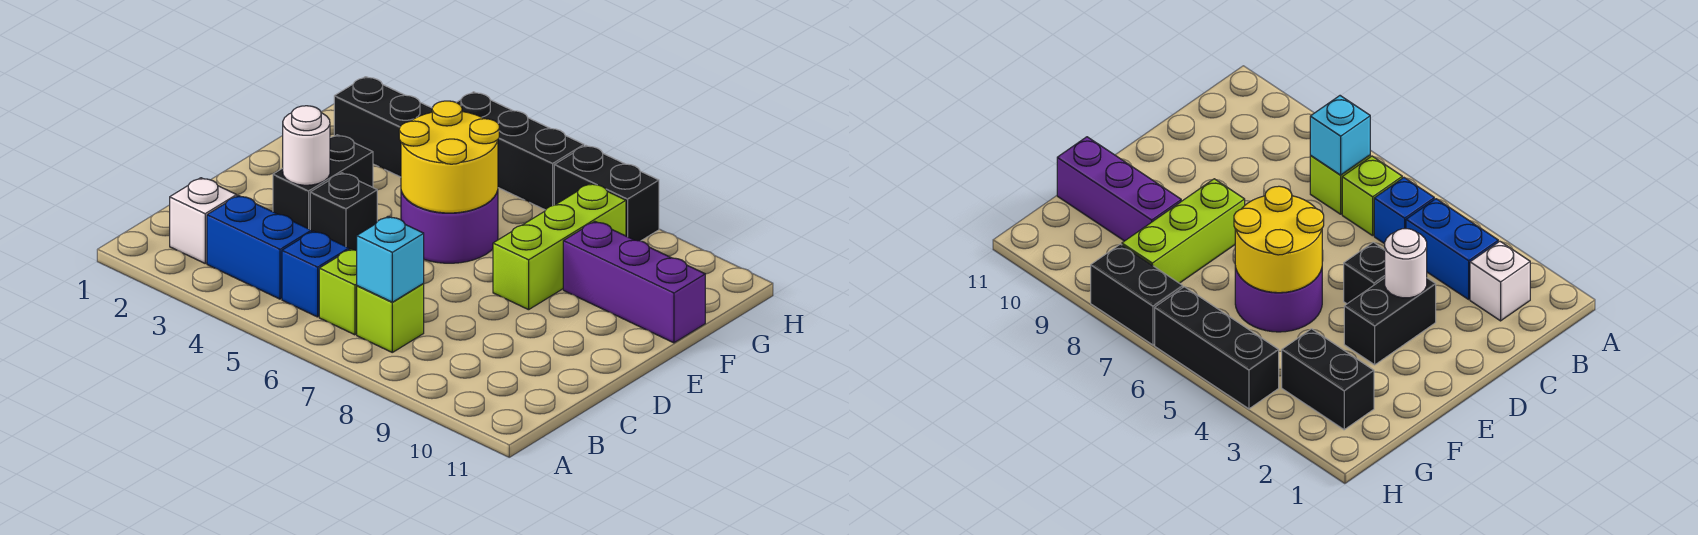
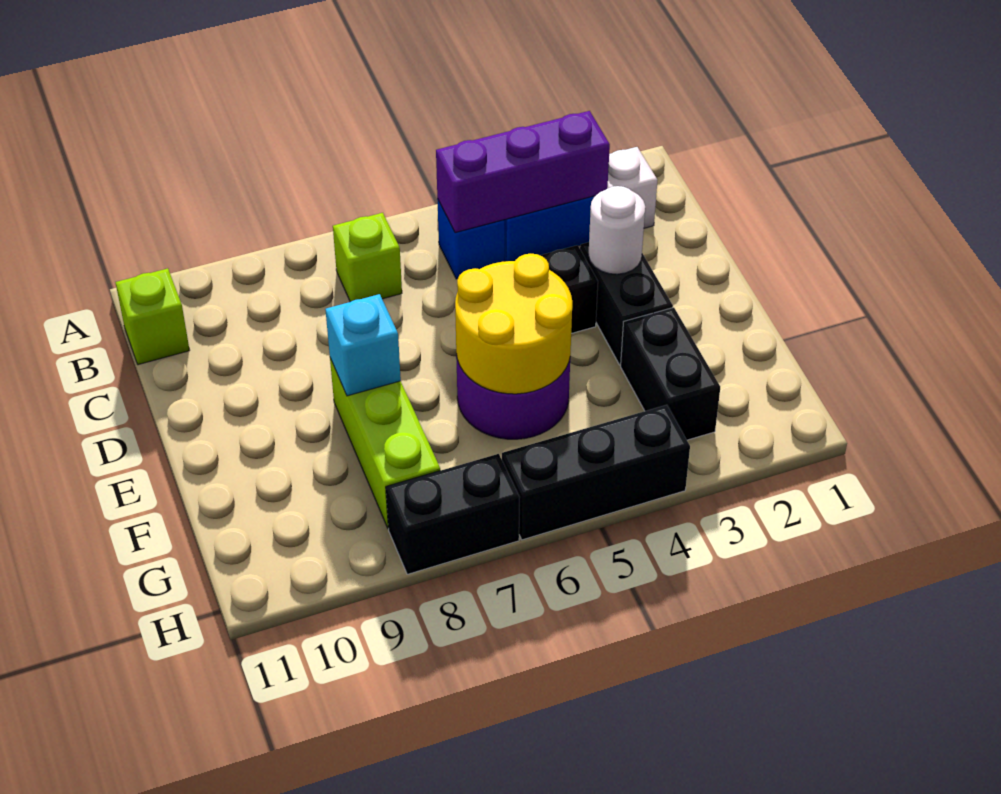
lime 1x1 brick [319,249,357,335] -> lime 1x1 brick moved to [115,268,190,365]
cyan 1x1 brick [357,216,424,302] -> cyan 1x1 brick moved to [325,294,401,396]
purple 1x3 brick [563,222,705,343] -> purple 1x3 brick moved to [436,111,610,233]
black 1x2 brick [334,77,432,177] -> black 1x2 brick turned to [621,307,720,440]

